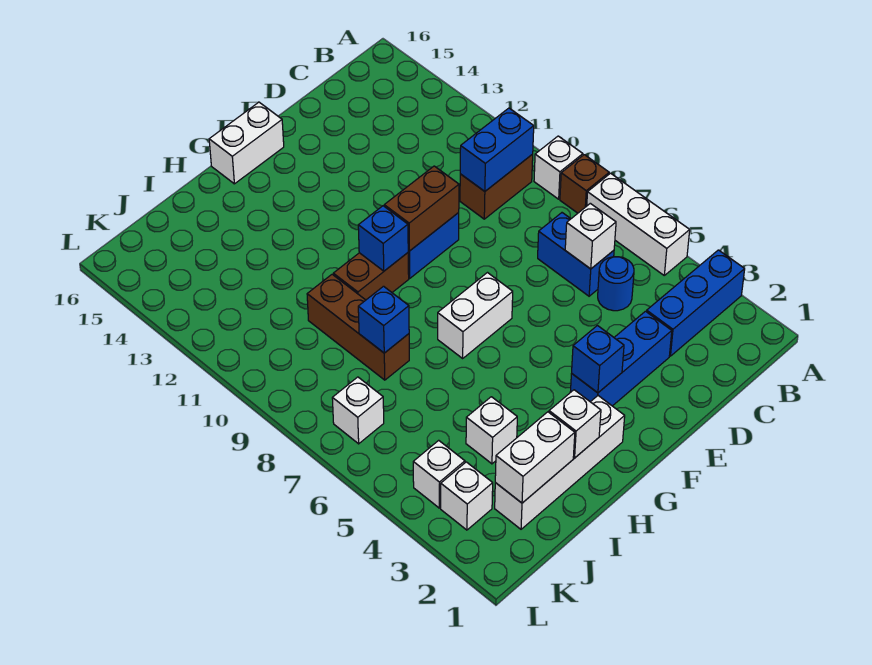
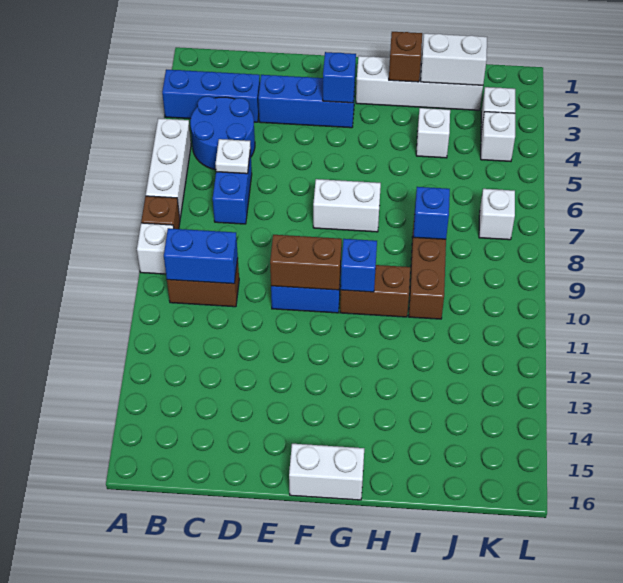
blue 1x1 round brick [598,257,634,311] -> blue 2x2 round brick [190,96,255,170]
white 1x1 brick [565,203,616,269] -> white 1x1 plate [216,139,251,174]
white 1x1 brick [549,390,601,458] -> brown 1x1 brick [389,32,422,82]

